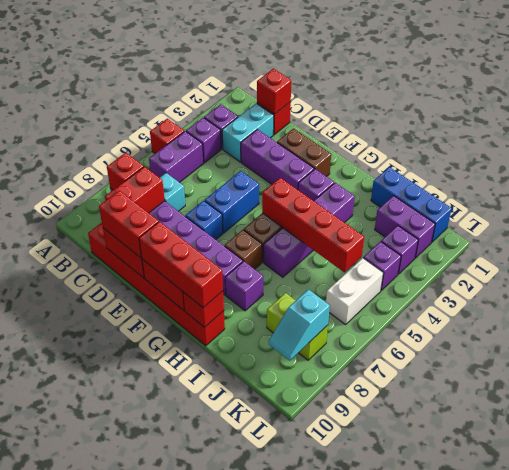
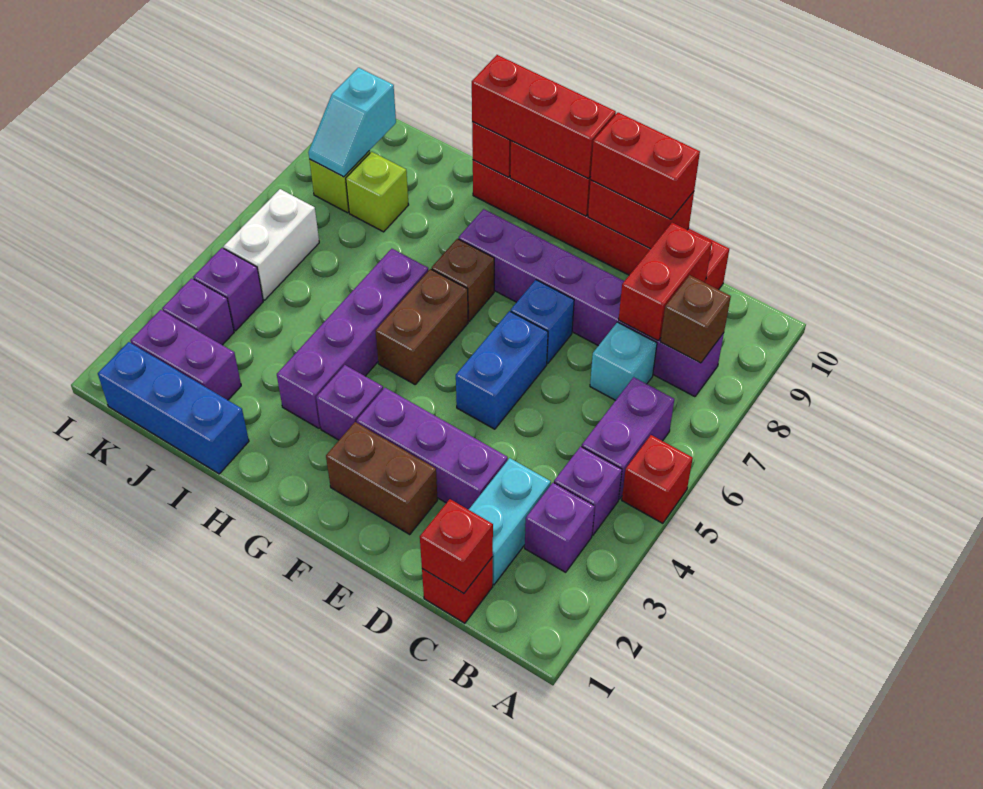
red 1x1 brick [107,153,144,190] -> brown 1x1 brick [660,275,731,363]
red 1x4 brick [262,178,364,272] -> none
purple 1x1 brick [225,261,263,311] -> none
cyan 1x2 slope [269,289,330,360] -> cyan 1x2 slope turned to [308,68,396,177]

